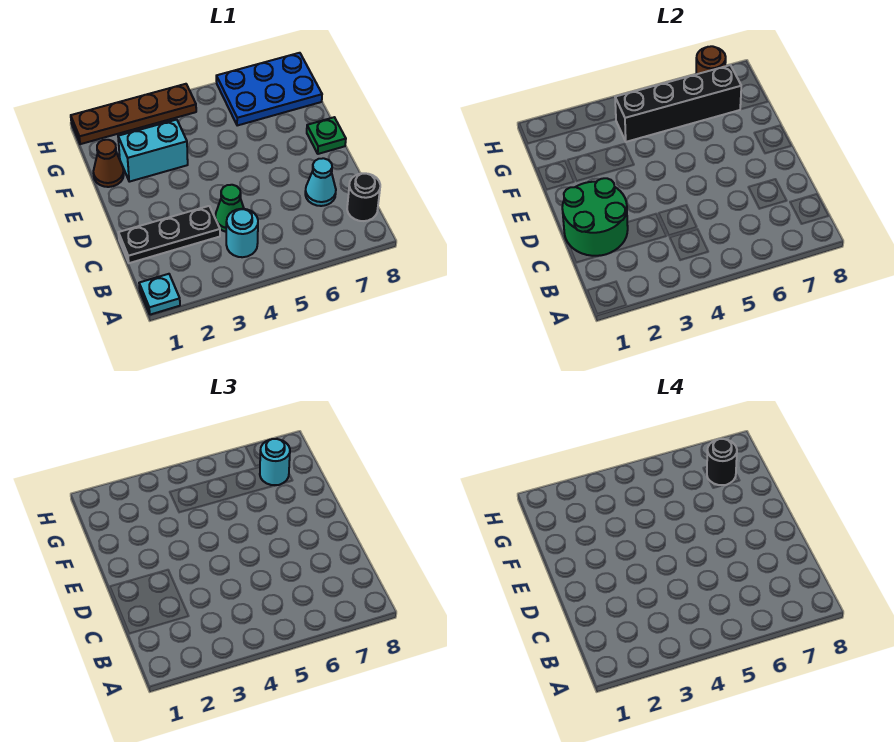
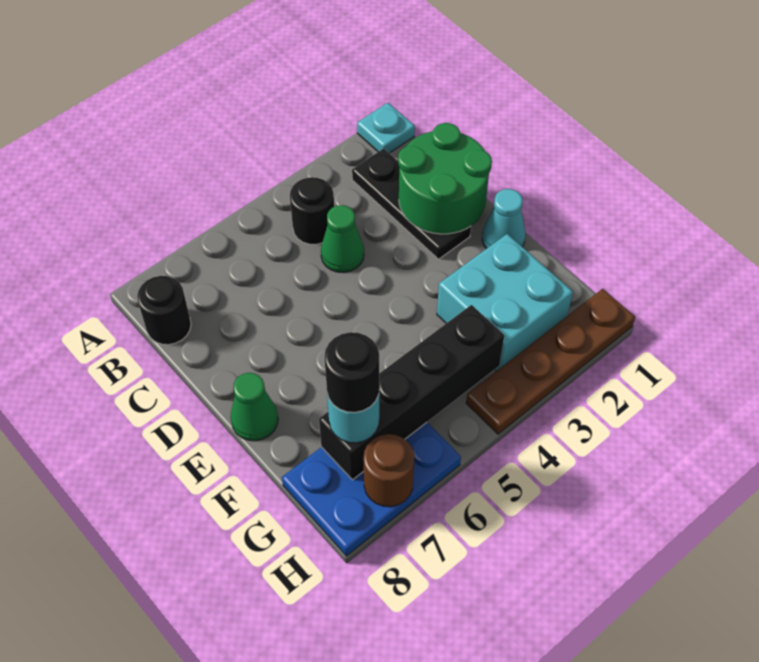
cyan 1x1 round brick [226,209,258,257] -> black 1x1 round brick [290,177,334,245]
black 1x3 plate [118,206,220,263] -> black 1x3 plate turned to [352,148,471,259]
cyan 1x1 cone [305,158,336,206] -> cyan 1x1 cone moved to [482,189,525,249]
green 1x1 plate [307,117,346,154] -> green 1x1 cone [231,373,278,441]
brown 1x1 cone [93,140,124,187] -> none
cyan 1x2 brick [118,120,188,182] -> cyan 2x2 brick [437,234,573,371]

